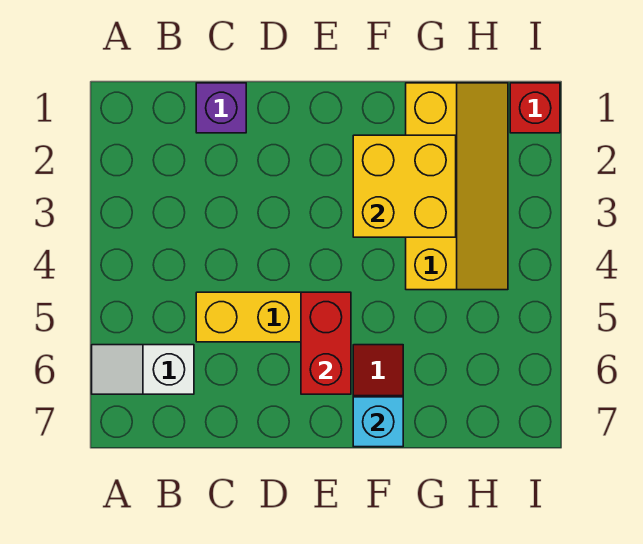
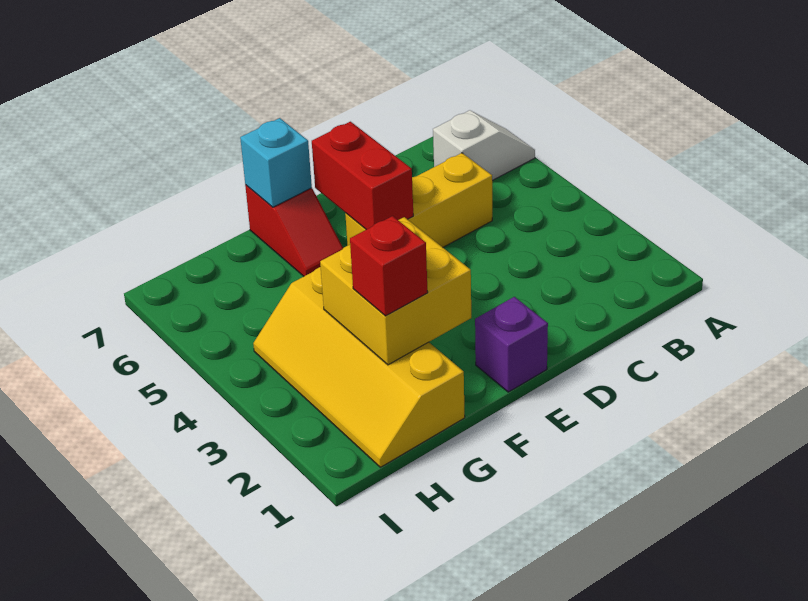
purple 1x1 brick [196,83,246,133] -> purple 1x1 brick moved to [475,297,548,392]
red 1x1 brick [510,83,560,133] -> red 1x1 brick moved to [350,216,428,316]

